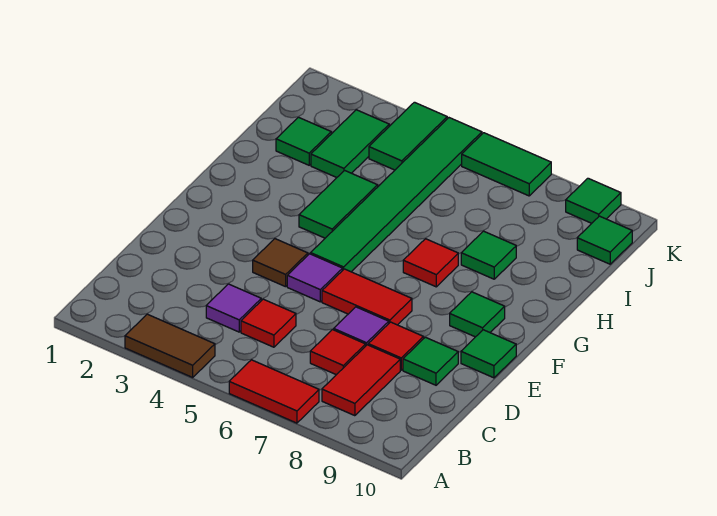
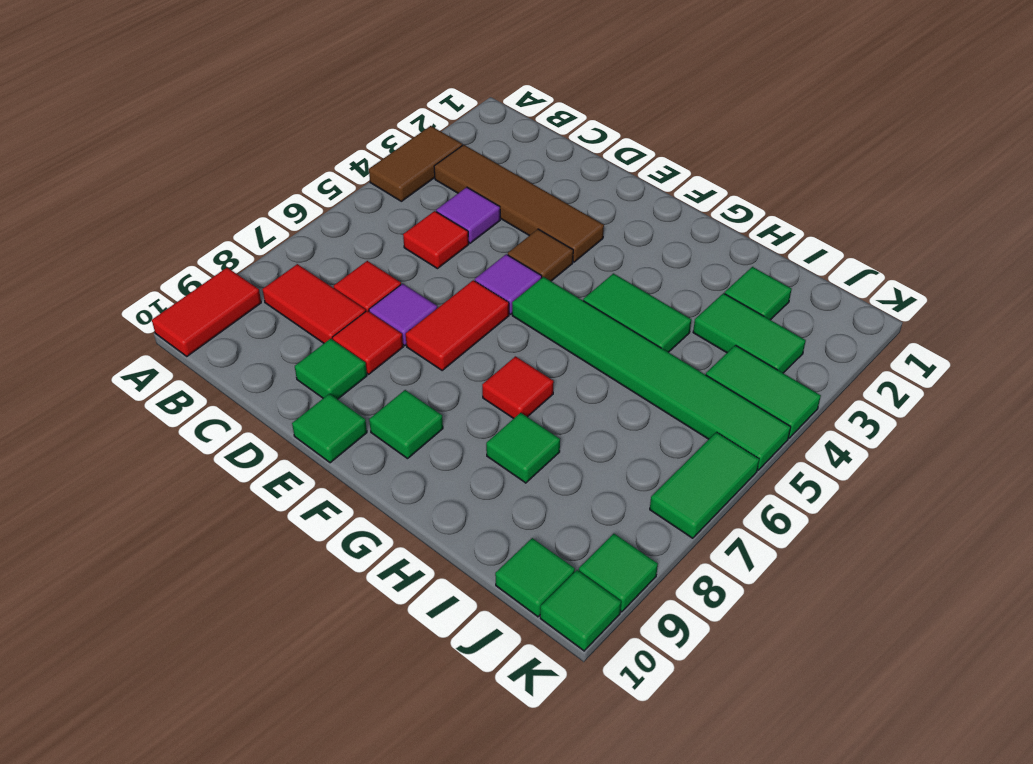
red 1x2 tile [229,360,319,423] -> red 1x2 tile moved to [152,268,261,356]
none -> brown 1x4 tile [434,145,604,262]
none -> green 1x1 tile [540,570,621,651]

